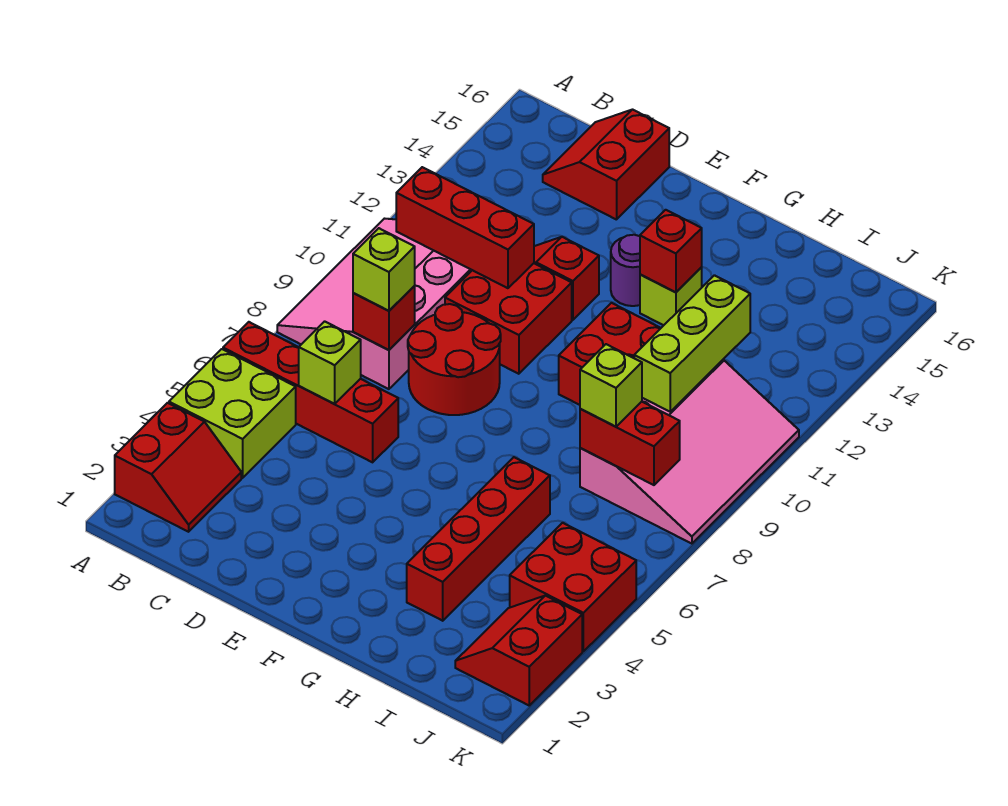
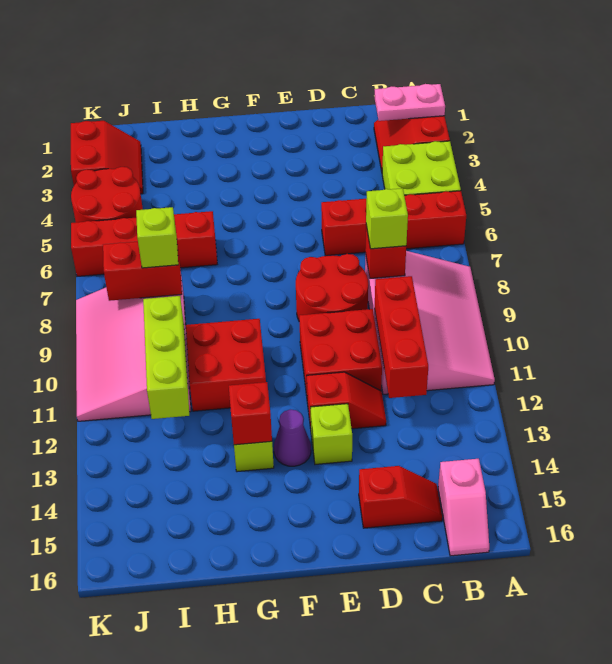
none -> pink 1x2 plate [375,84,445,121]
red 1x3 brick [396,167,534,288] -> red 1x3 brick turned to [375,276,428,398]
none -> pink 1x2 slope [438,459,489,556]
lime 1x1 brick [299,321,361,404] -> lime 1x1 brick moved to [310,404,352,464]
red 2x2 slope [543,110,669,220] -> red 1x2 slope [359,466,442,528]
purple 1x1 round brick [611,235,640,306] -> purple 1x1 cone [274,410,311,466]
red 1x4 brick [407,457,550,621] -> red 1x4 brick turned to [71,211,217,276]
red 2x2 brick [510,523,636,651] -> red 2x2 round brick [71,167,143,222]

